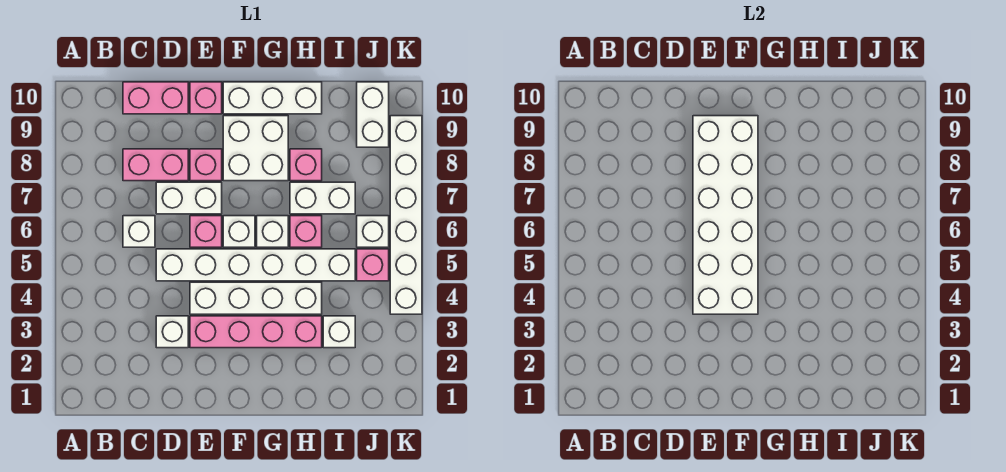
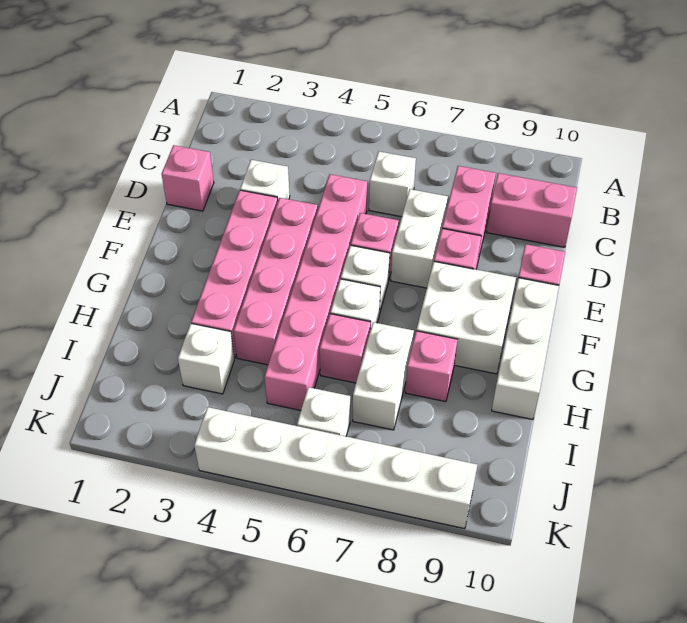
pink 1x2 brick [123,82,188,114] -> pink 1x2 brick turned to [487,173,577,247]
white 1x6 brick [156,249,355,281] -> pink 1x6 brick [265,174,367,410]
white 1x4 brick [190,282,322,314] -> pink 1x4 brick [234,198,318,365]
white 2x6 brick [693,116,758,314] -> none
pink 1x1 brick [357,249,389,281] -> pink 1x1 brick moved to [162,145,214,211]
white 1x2 brick [357,82,389,147] -> none

